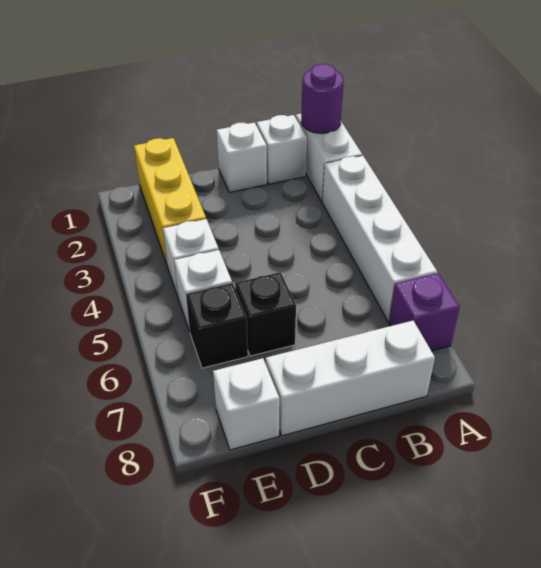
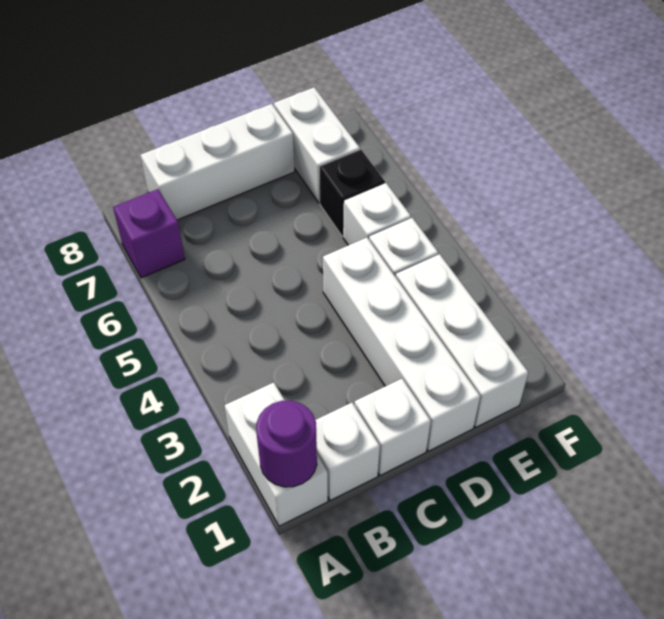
white 1x4 brick [322,156,437,322] -> white 1x4 brick moved to [323,238,480,451]
black 1x1 brick [235,272,296,356] -> none
yellow 1x3 brick [134,138,206,264] -> white 1x3 brick [396,254,528,427]
white 1x1 brick [213,358,280,450] -> white 1x2 brick [274,87,360,203]

